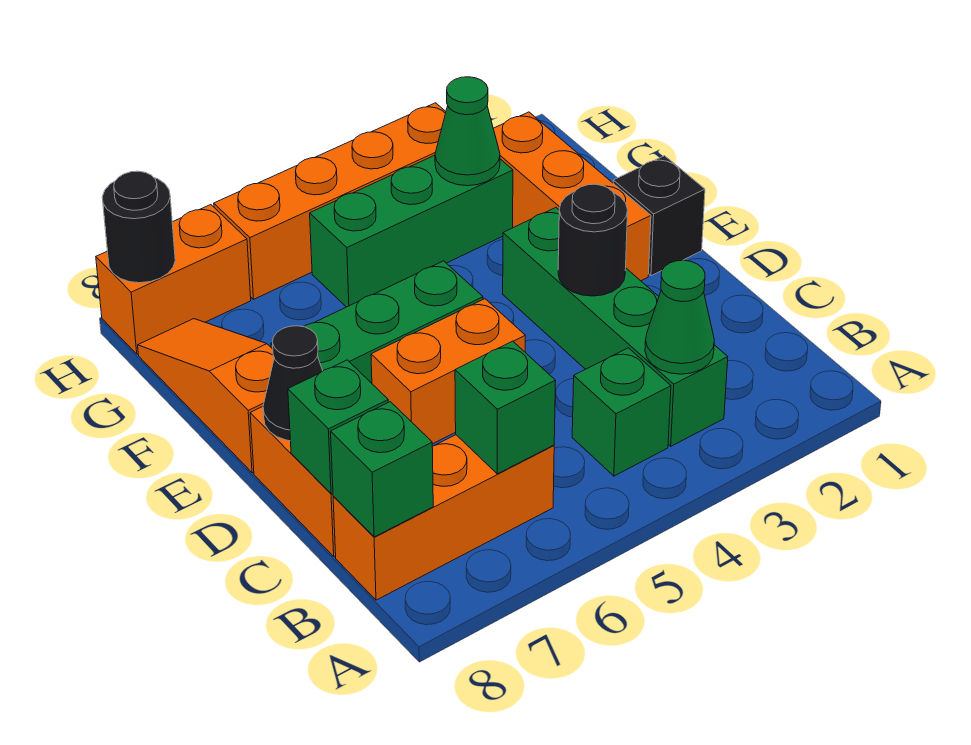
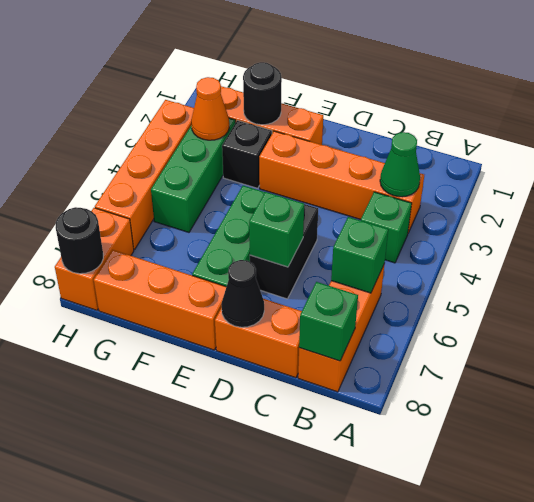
green 1x4 brick [503,208,728,446] -> orange 1x4 brick [259,131,424,233]
green 1x1 brick [288,360,388,494] -> green 1x1 brick moved to [249,192,304,267]
black 1x1 round brick [558,184,628,296] -> black 1x1 round brick moved to [243,62,282,125]
orange 1x2 brick [371,299,525,444] -> black 1x2 brick [250,204,318,299]
black 1x1 brick [613,156,705,276] -> black 1x1 brick moved to [222,120,272,188]
orange 1x3 slope [138,319,274,473] -> orange 1x3 brick [94,250,226,350]
green 1x1 cone [435,77,500,186] -> orange 1x1 cone [191,77,229,140]

